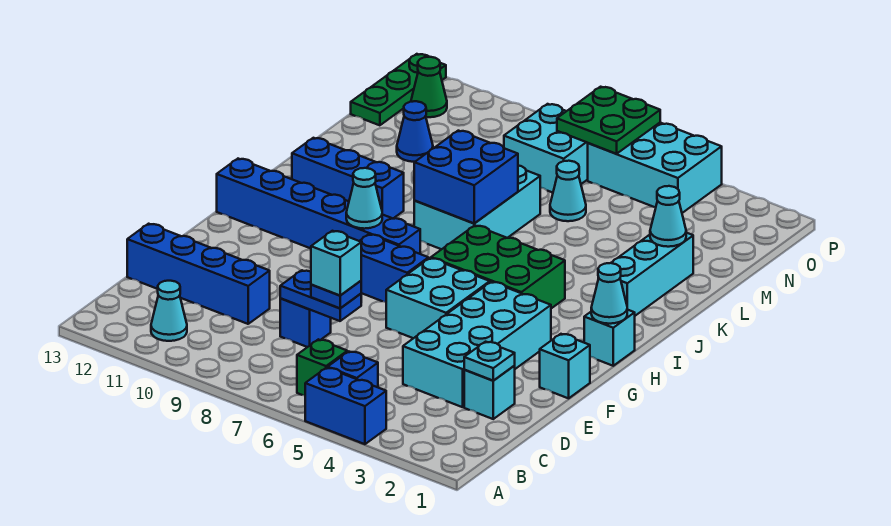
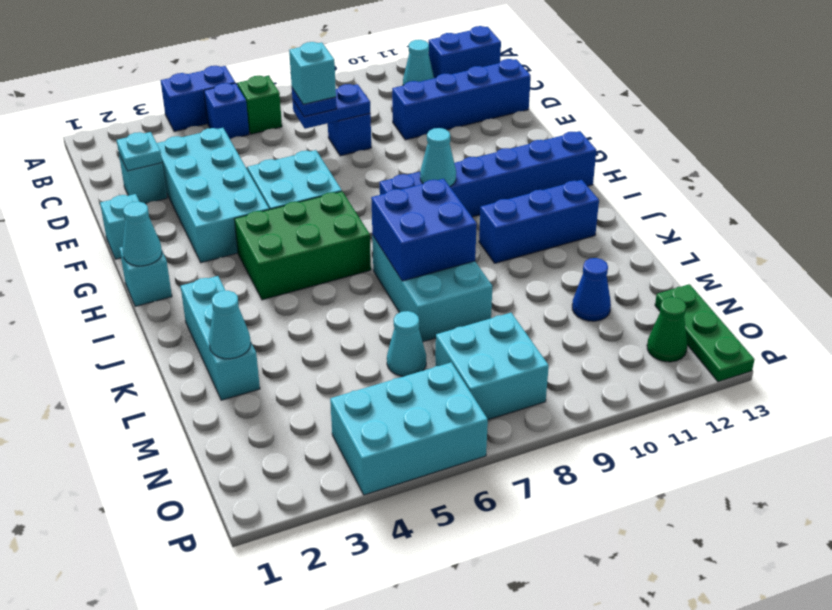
blue 1x2 brick [360,234,429,302] -> blue 1x2 brick moved to [429,26,501,78]
green 2x2 plate [557,87,660,154] -> none

